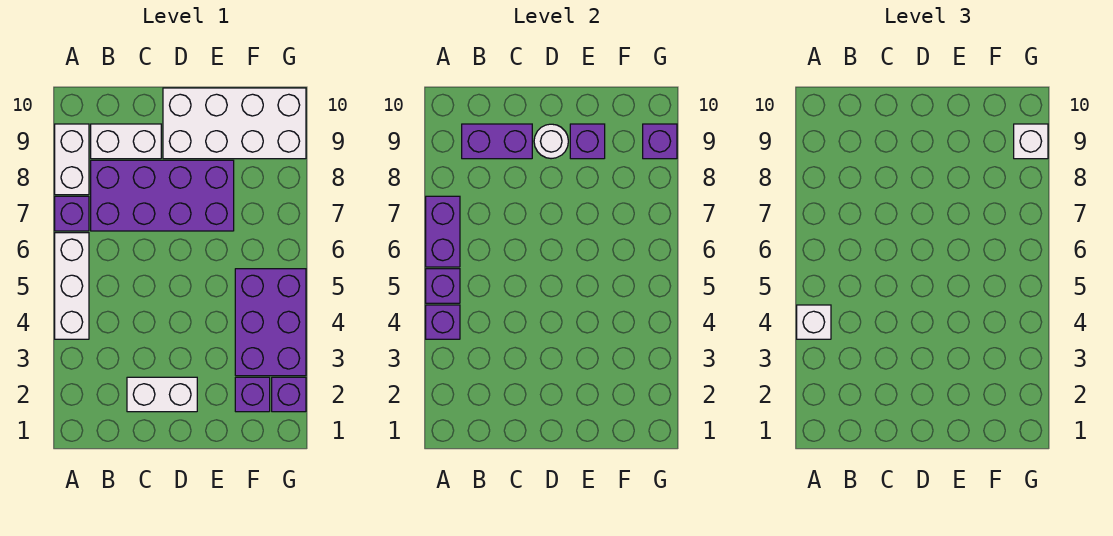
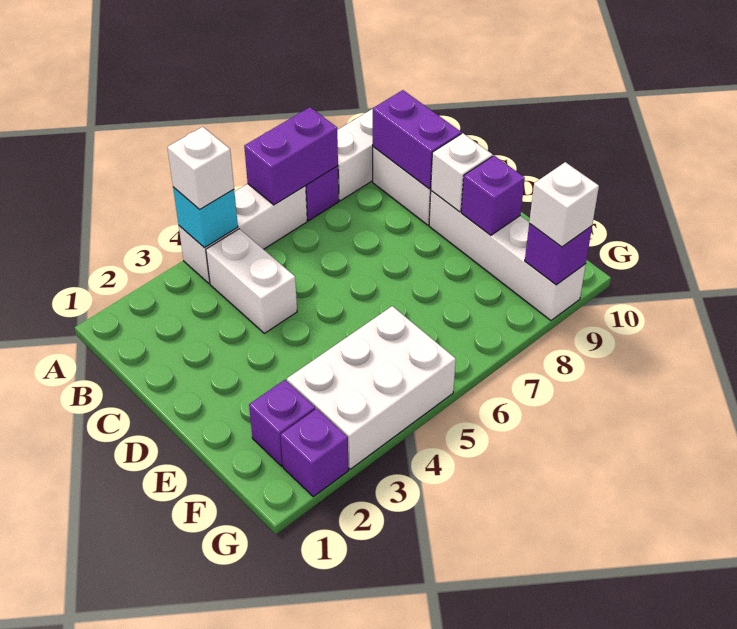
purple 1x1 brick [426,305,460,339] -> cyan 1x1 brick [173,187,238,248]
purple 1x1 brick [426,269,460,303] -> none
purple 2x4 brick [91,160,234,231] -> none
white 1x2 brick [127,377,197,412] -> white 1x2 brick moved to [206,229,297,333]
white 2x4 brick [163,88,306,159] -> white 1x4 brick [429,191,586,320]
white 1x1 round brick [534,124,568,159] -> white 1x1 brick [431,133,493,212]
purple 2x3 brick [235,269,306,376] -> white 2x3 brick [287,306,456,469]

